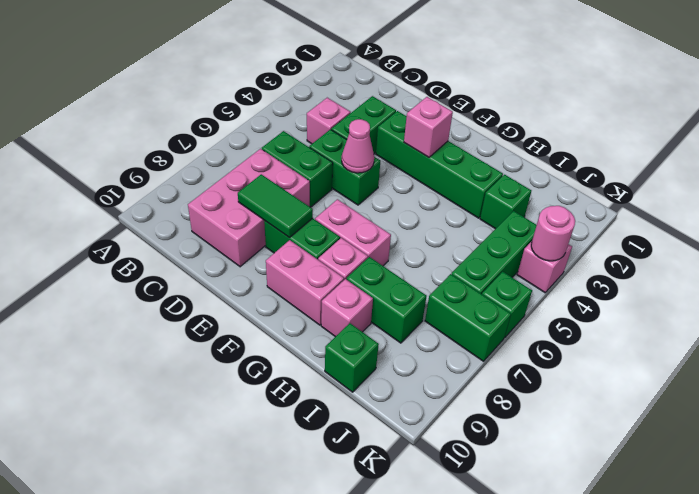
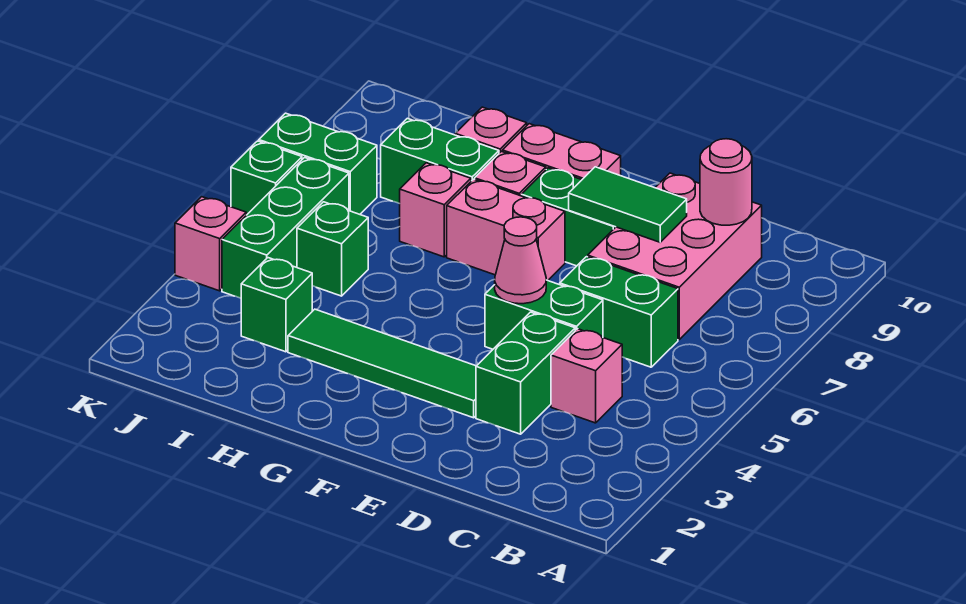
green 1x4 brick [376,111,503,218] -> green 1x4 tile [288,309,476,418]
pink 1x1 brick [404,97,453,157] -> pink 1x1 brick moved to [400,163,471,257]
green 1x1 brick [325,323,379,392] -> green 1x1 brick moved to [297,202,368,296]
pink 1x1 round brick [531,206,575,261] -> pink 1x1 round brick moved to [700,139,752,225]

